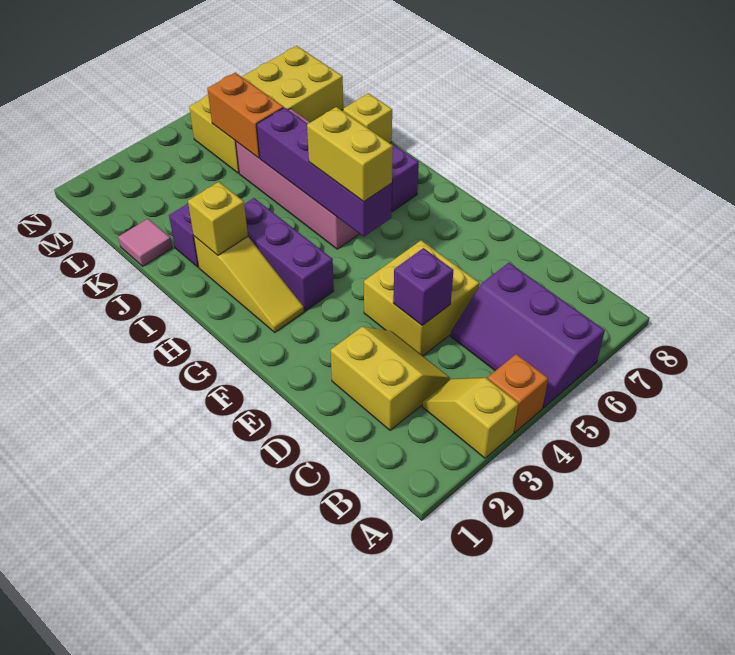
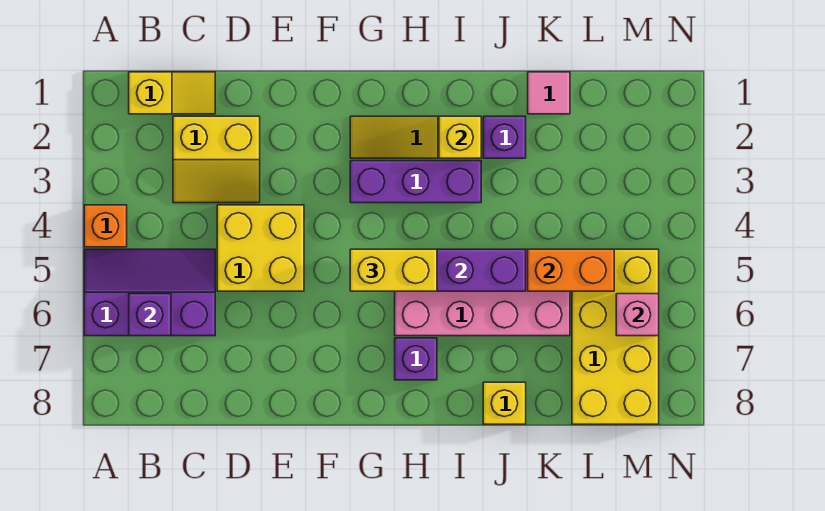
yellow 1x2 slope [422,378,519,458] -> yellow 1x2 slope moved to [129,72,215,114]
purple 1x1 brick [393,248,454,326] -> purple 1x1 brick moved to [129,294,171,336]
none -> pink 1x1 brick [616,294,659,336]

